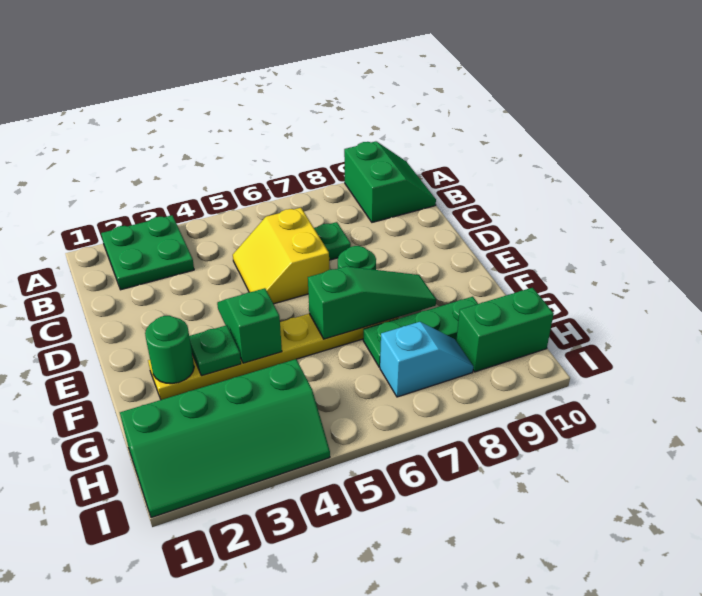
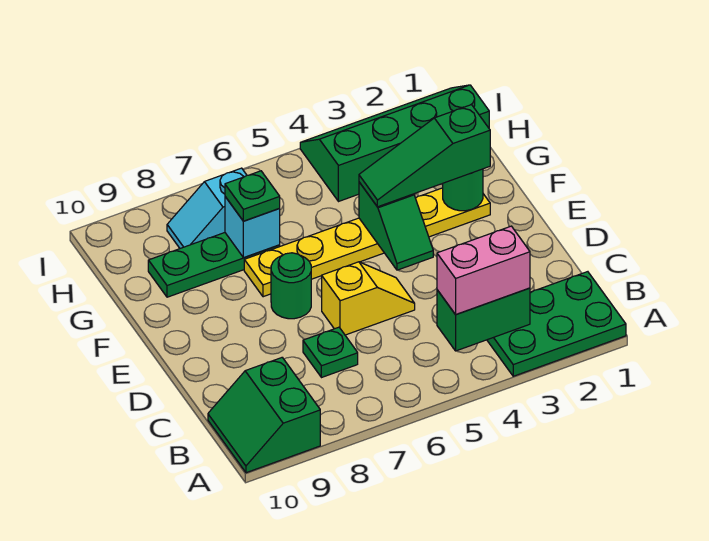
green 2x2 plate [101,215,194,290] -> green 2x3 plate [487,272,626,376]
none -> pink 1x2 brick [437,226,530,315]
yellow 2x2 slope [233,208,329,304] -> yellow 1x2 slope [322,262,415,335]
green 1x1 plate [189,325,241,376] -> green 1x1 plate moved to [225,171,280,221]
green 1x3 slope [308,266,436,339] -> green 1x3 slope moved to [359,105,490,207]
none -> cyan 1x1 brick [225,197,280,258]
green 1x2 brick [456,288,554,372] -> green 1x2 brick moved to [437,288,530,351]

